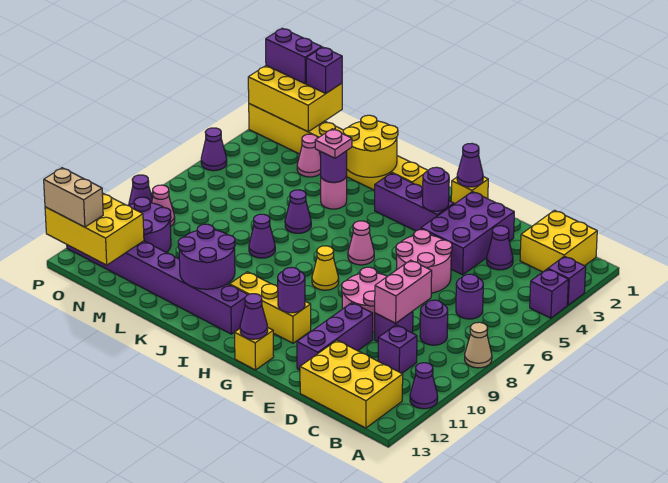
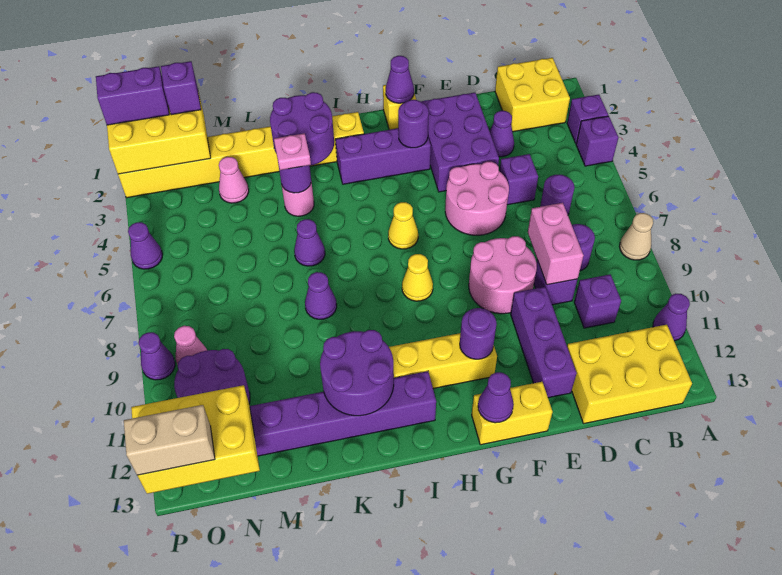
none -> purple 1x1 brick [500,154,538,205]
yellow 1x1 brick [235,327,274,370] -> yellow 1x2 brick [472,382,553,445]
pink 1x1 cone [348,221,374,265] -> yellow 1x1 cone [388,202,418,249]
yellow 2x2 round brick [343,115,398,177] -> purple 2x2 round brick [270,92,334,166]

